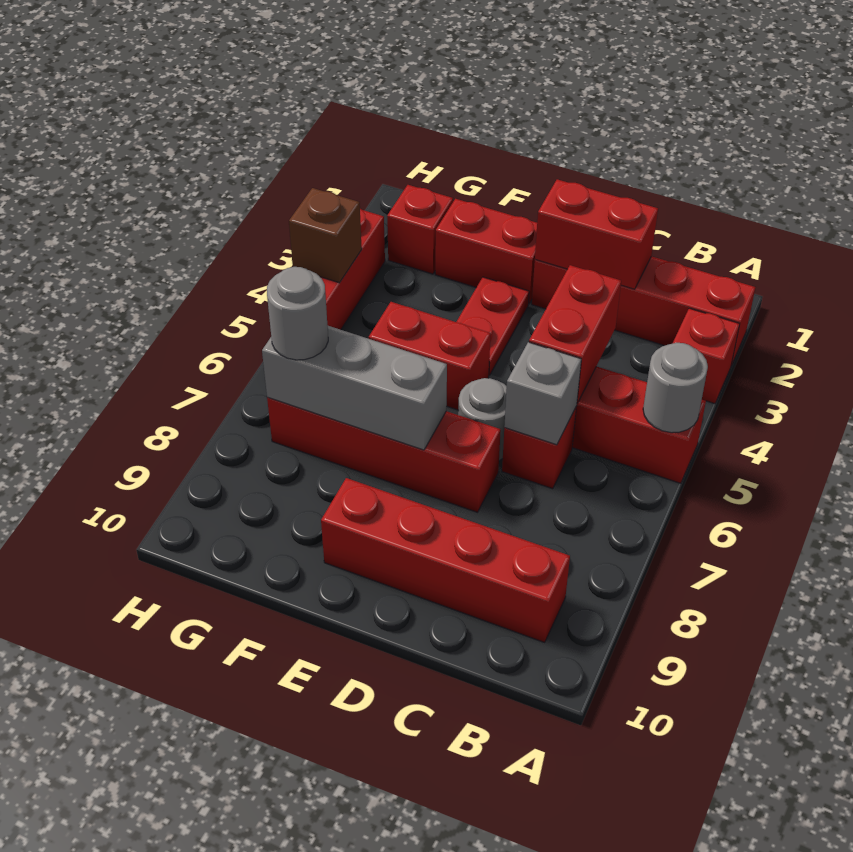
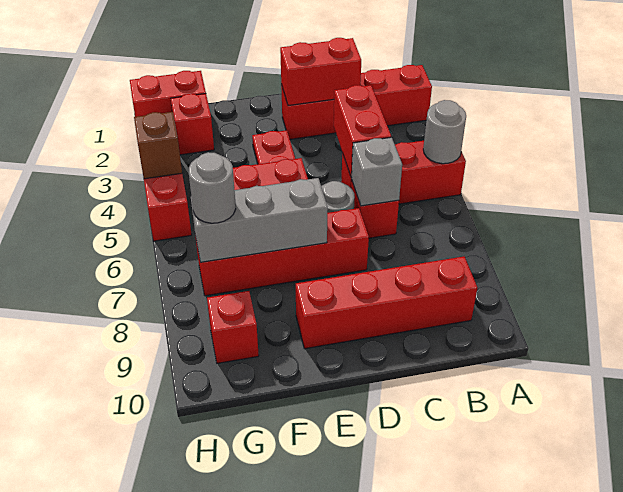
red 1x1 brick [672,308,740,404] -> red 1x1 brick moved to [207,291,259,363]
red 1x2 brick [435,199,537,303] -> red 1x2 brick moved to [130,71,206,117]

